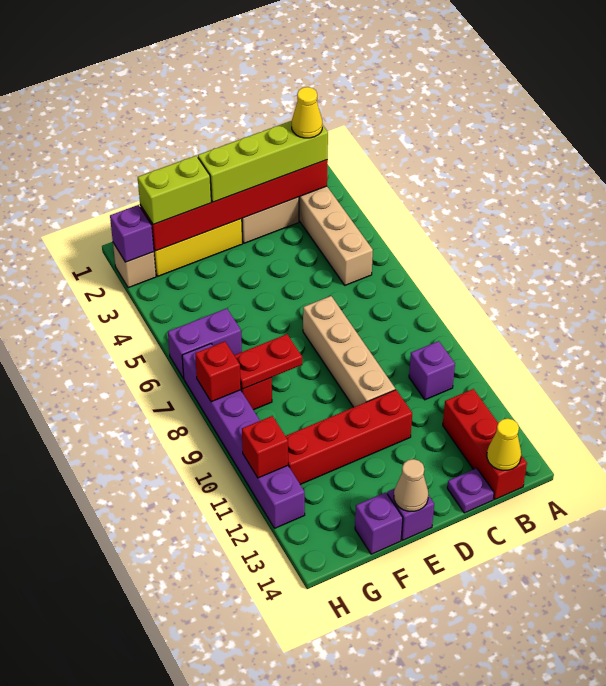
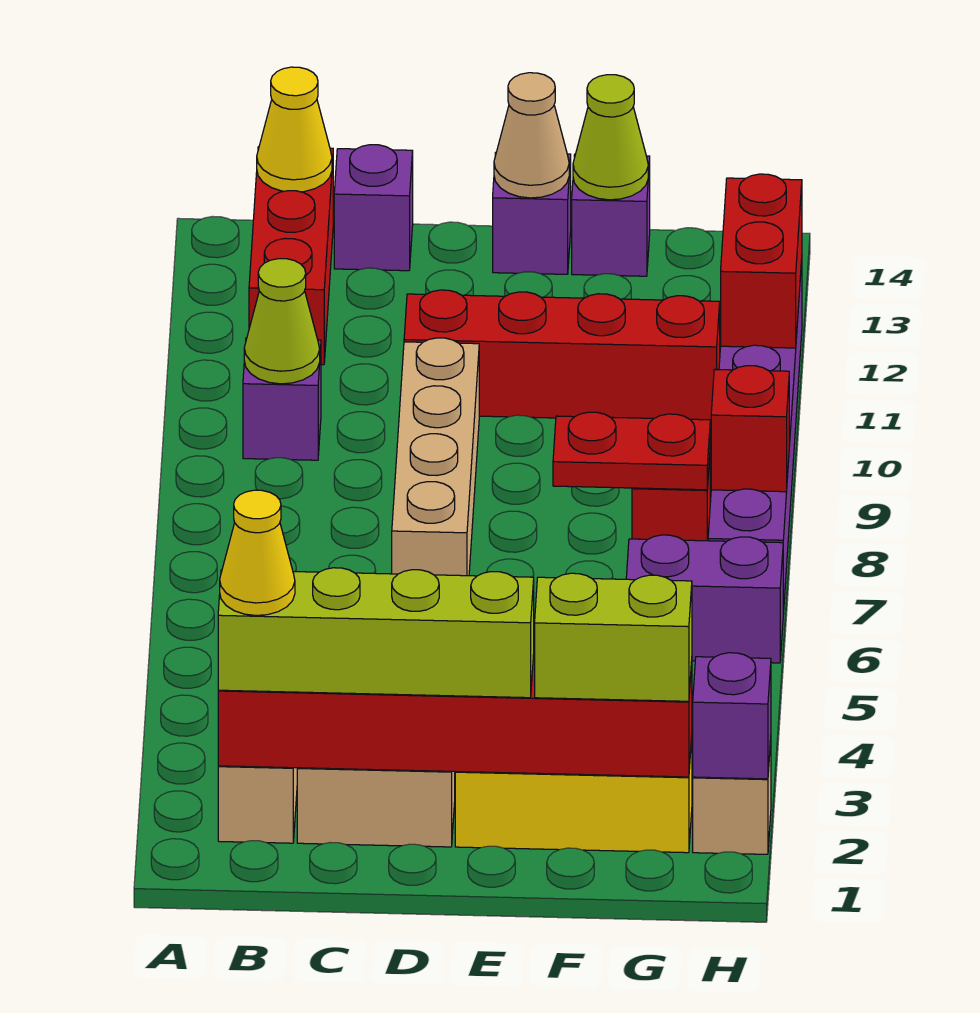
none -> lime 1x1 cone [244,259,320,384]
purple 1x1 plate [447,468,494,513] -> purple 1x1 brick [334,145,413,271]
none -> lime 1x1 cone [573,75,648,200]
red 1x1 brick [242,416,288,478] -> red 1x2 brick [721,174,802,348]

